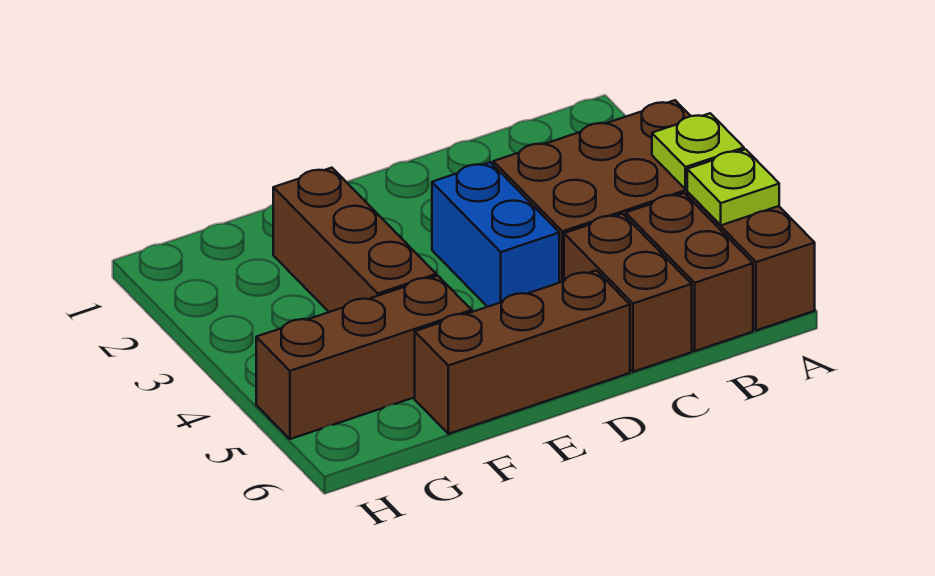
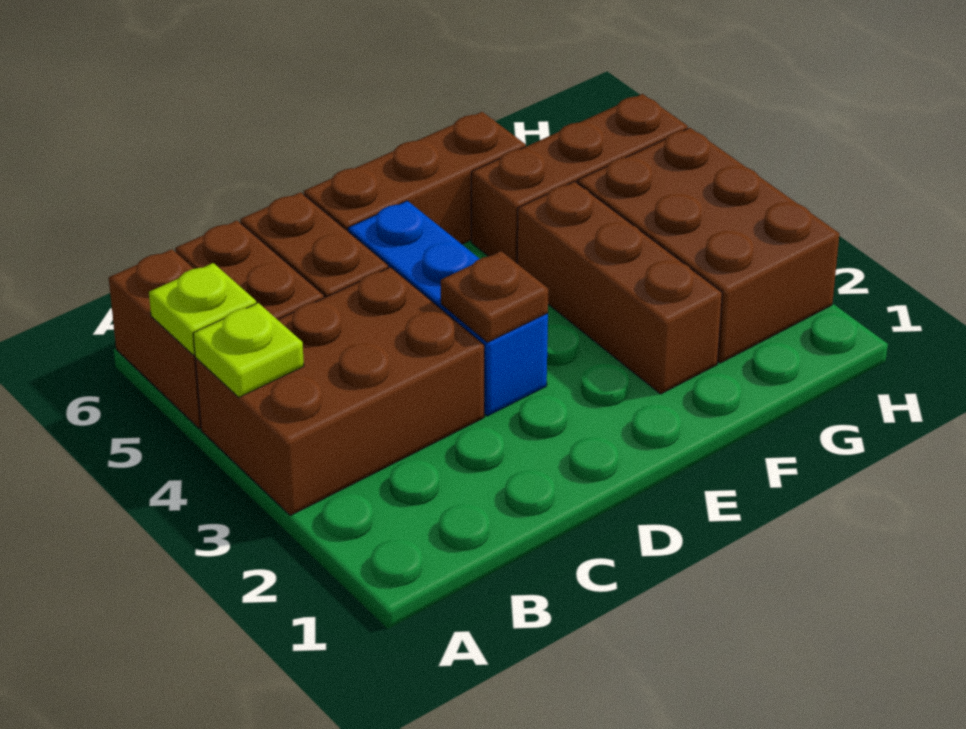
blue 1x2 brick [432,162,559,307] -> blue 1x3 brick [348,201,548,416]
none -> brown 1x1 plate [441,251,548,342]
none -> brown 2x3 brick [577,128,839,363]

